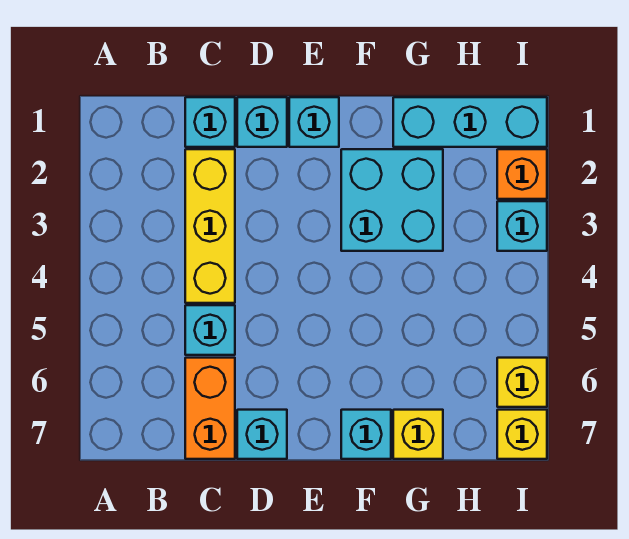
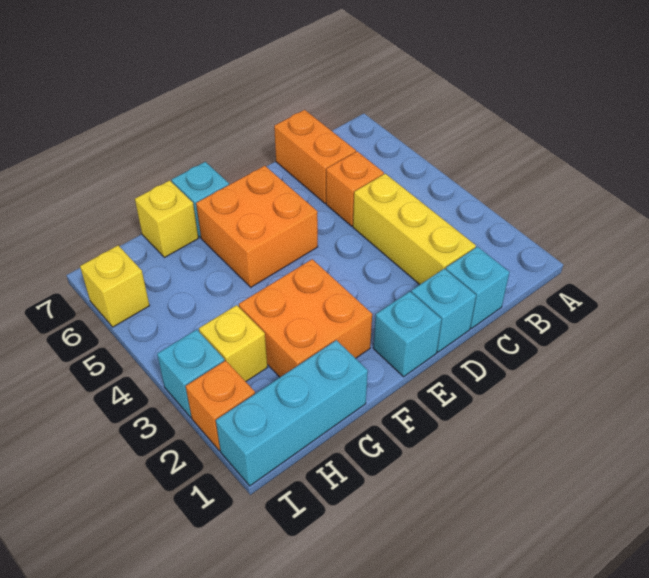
cyan 1x1 brick [185,305,235,355] -> orange 1x1 brick [326,151,384,226]
cyan 1x1 brick [237,410,287,459] -> none
none -> orange 2x2 brick [196,166,318,287]
cyan 2x2 brick [341,149,443,251] -> orange 2x2 brick [239,259,372,377]
yellow 1x1 brick [497,410,547,459] -> yellow 1x1 brick moved to [199,305,267,381]

